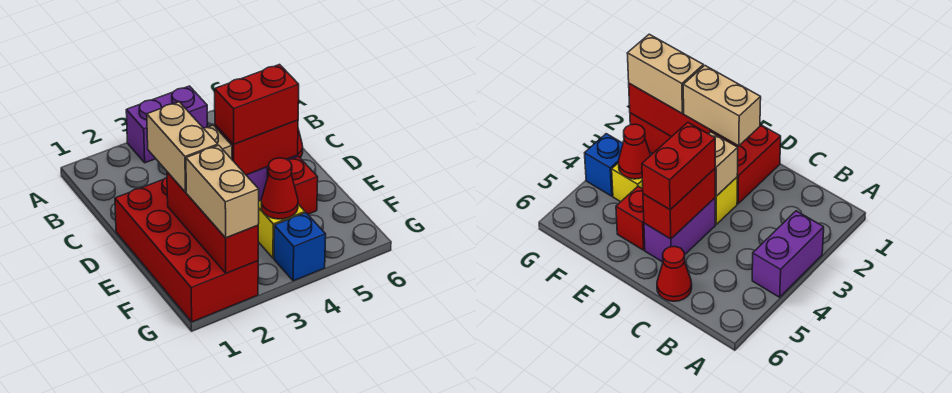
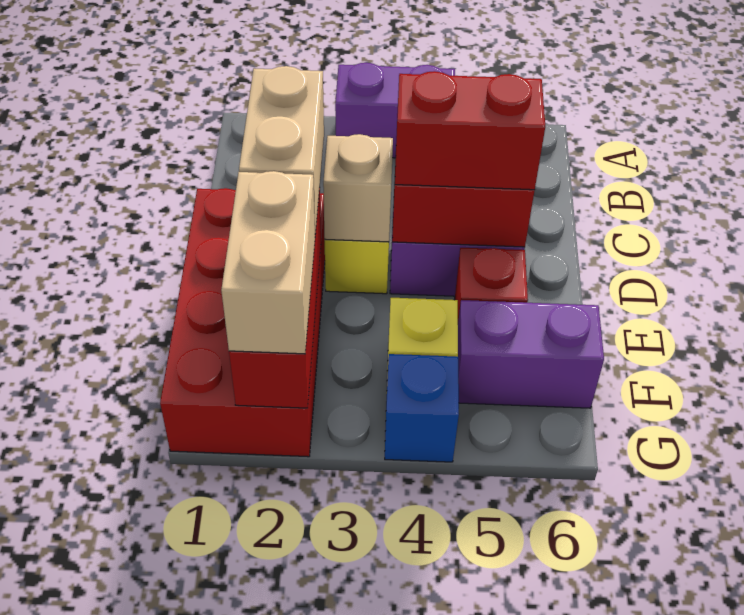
red 1x1 cone [657,247,692,301] -> none
red 1x1 cone [261,158,298,219] -> none
none -> purple 1x2 brick [458,300,604,408]

